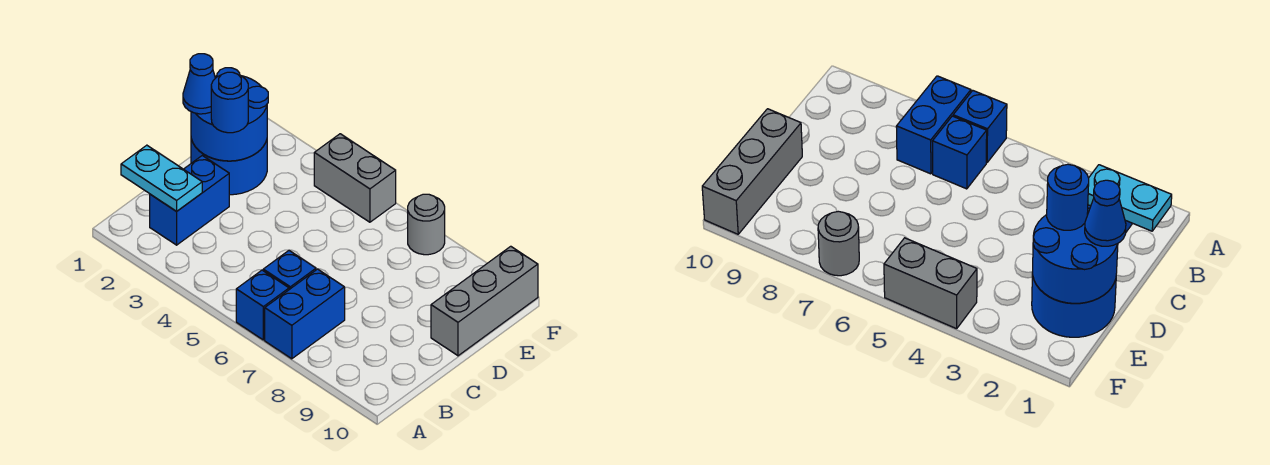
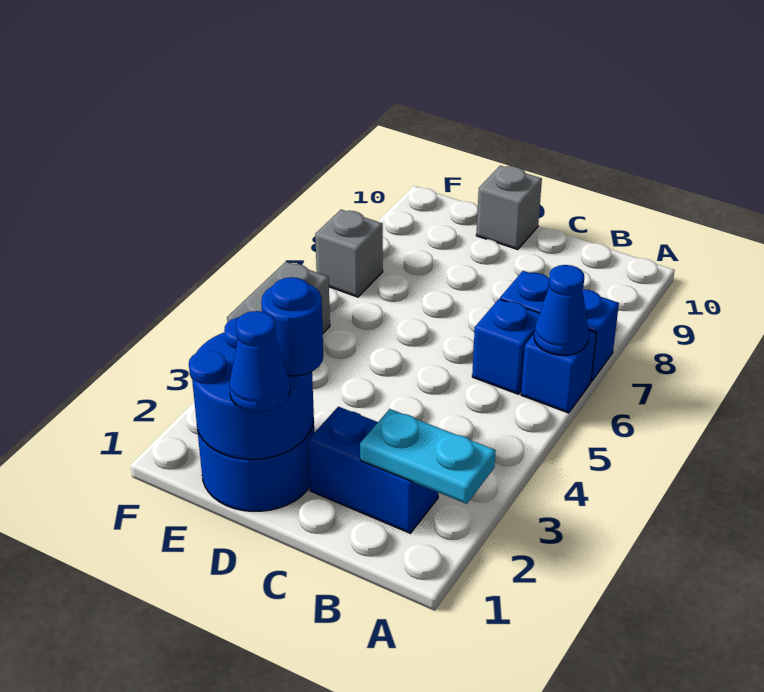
none -> blue 1x1 cone [534,265,589,355]
cyan 1x2 plate [121,145,202,211] -> cyan 1x2 plate turned to [360,409,496,504]
grey 1x3 brick [431,246,538,356] -> grey 1x1 brick [476,166,542,250]
grey 1x1 round brick [408,194,445,255] -> grey 1x1 brick [315,210,383,297]

